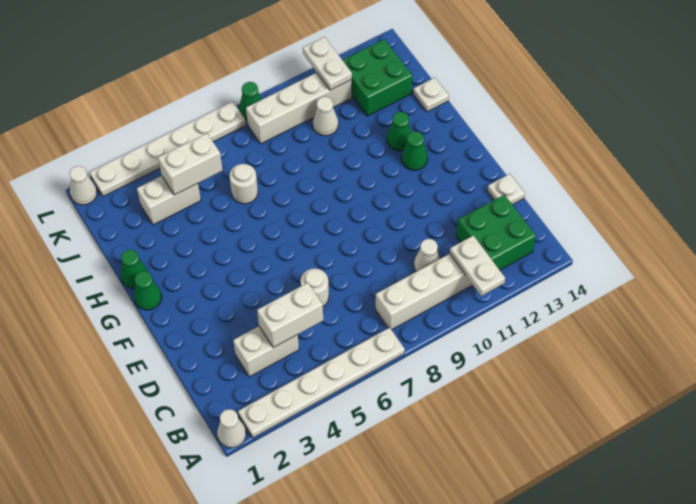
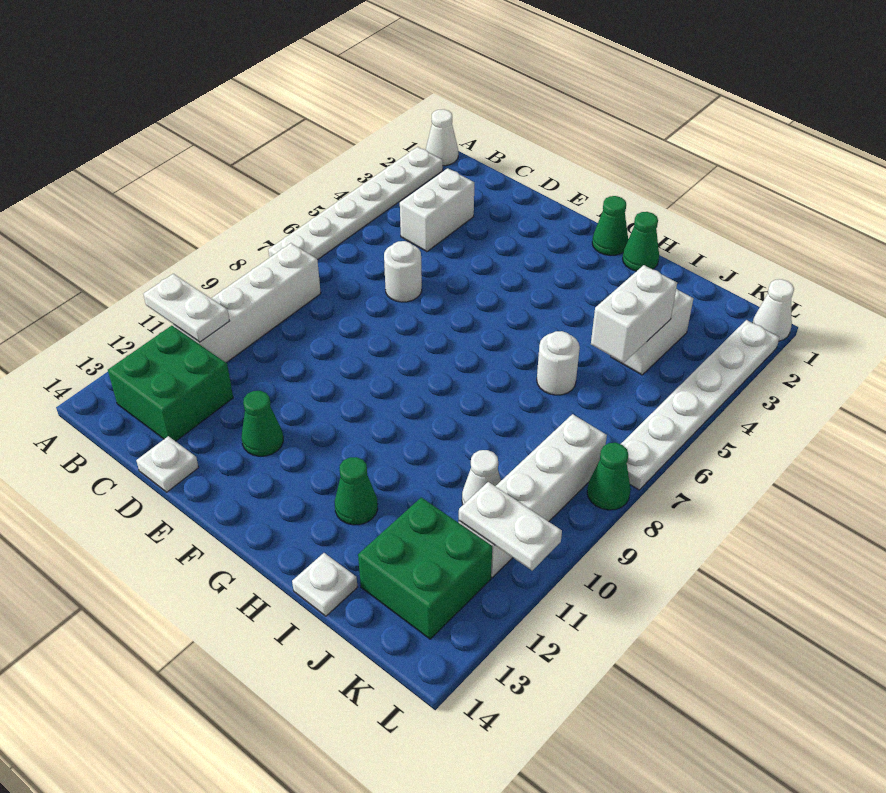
white 1x2 brick [257,283,323,348] -> none
white 1x1 cone [414,239,440,272] -> none
green 1x1 cone [401,131,428,170] -> green 1x1 cone moved to [242,391,283,456]

